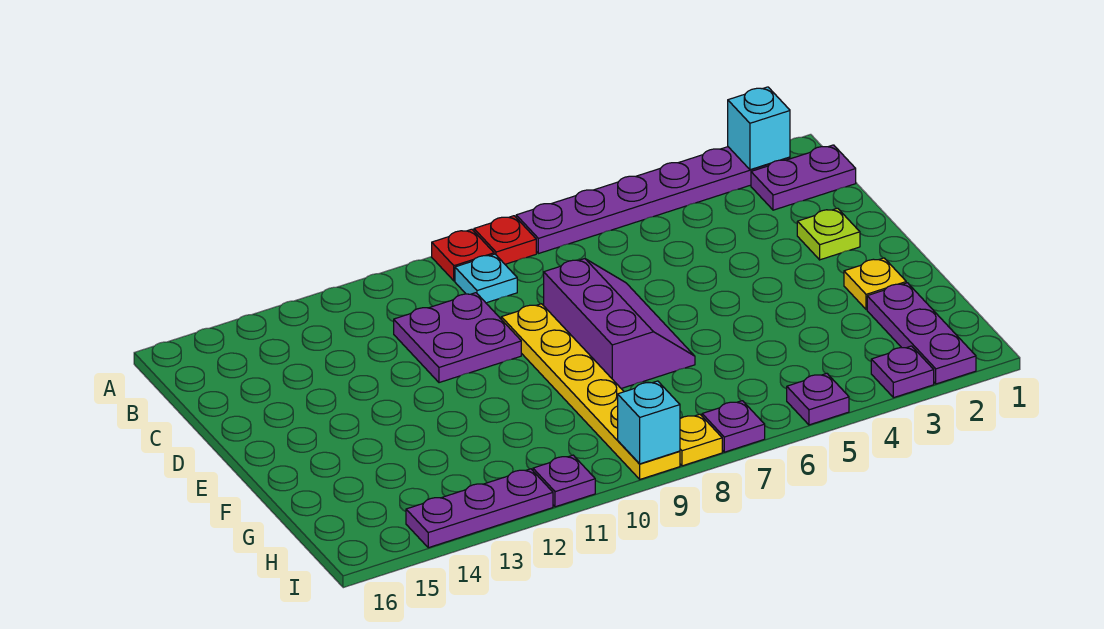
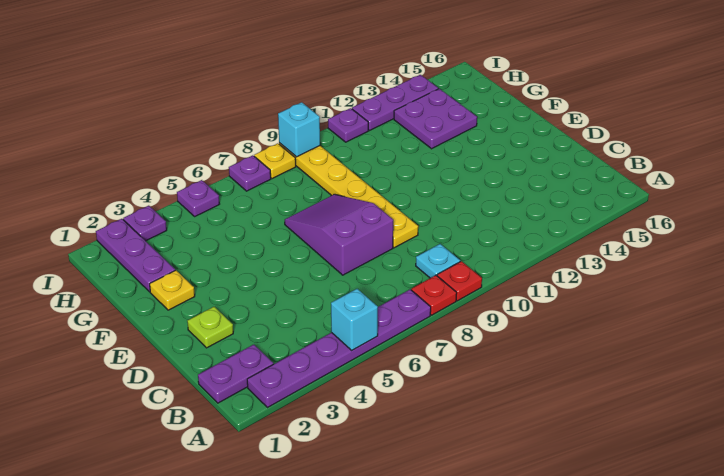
cyan 1x1 brick [728,87,790,170] -> cyan 1x1 brick moved to [331,289,378,351]
purple 2x2 plate [394,293,521,383] -> purple 2x2 plate moved to [394,89,477,149]
purple 2x3 slope [544,259,695,389] -> purple 2x3 slope turned to [285,194,393,275]

